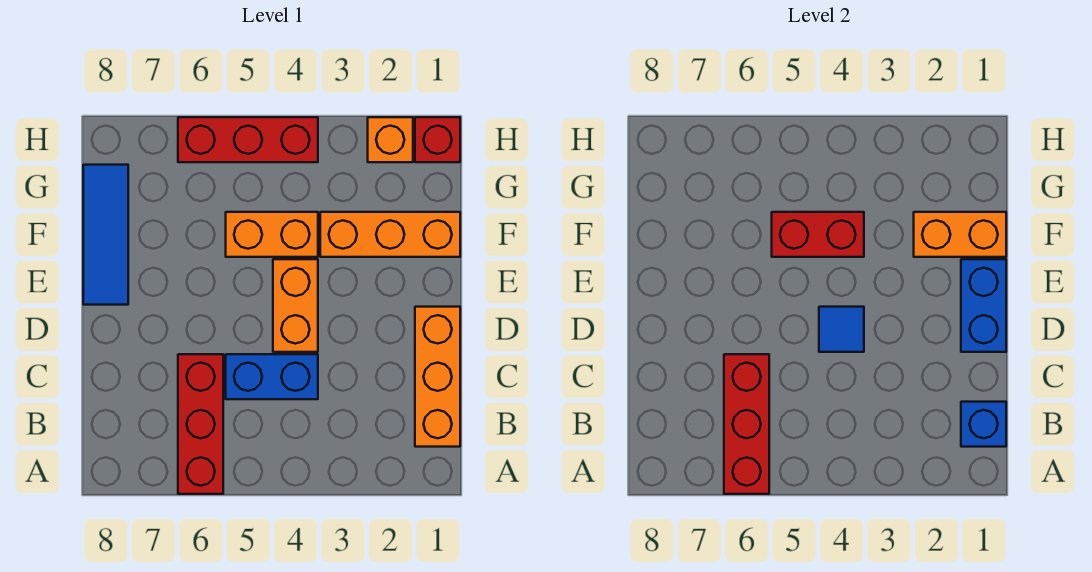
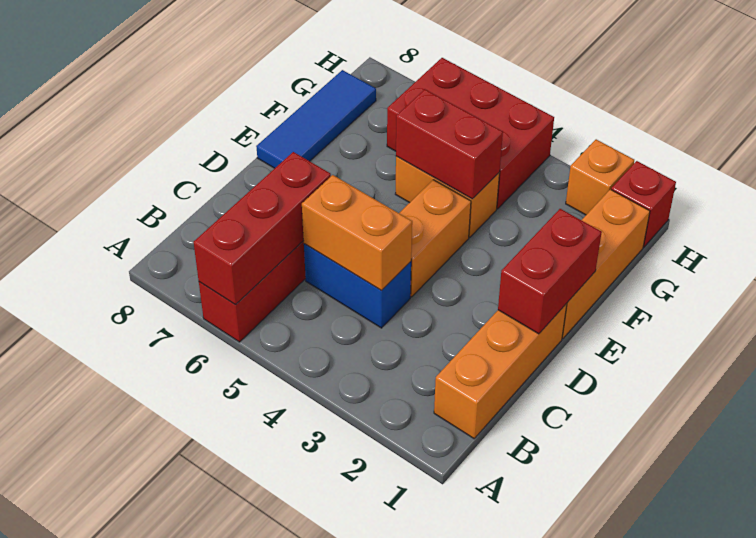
blue 1x1 brick [961,402,1006,447] -> none
blue 1x2 brick [961,259,1006,352] -> red 1x2 brick [498,209,602,334]
blue 1x1 tile [819,307,864,352] -> none
orange 1x3 brick [320,212,460,257] -> orange 1x3 brick turned to [562,189,650,339]
orange 1x2 brick [914,212,1006,257] -> orange 1x2 brick moved to [302,175,412,291]
red 1x3 brick [178,117,318,162] -> red 2x3 brick [387,58,554,209]

